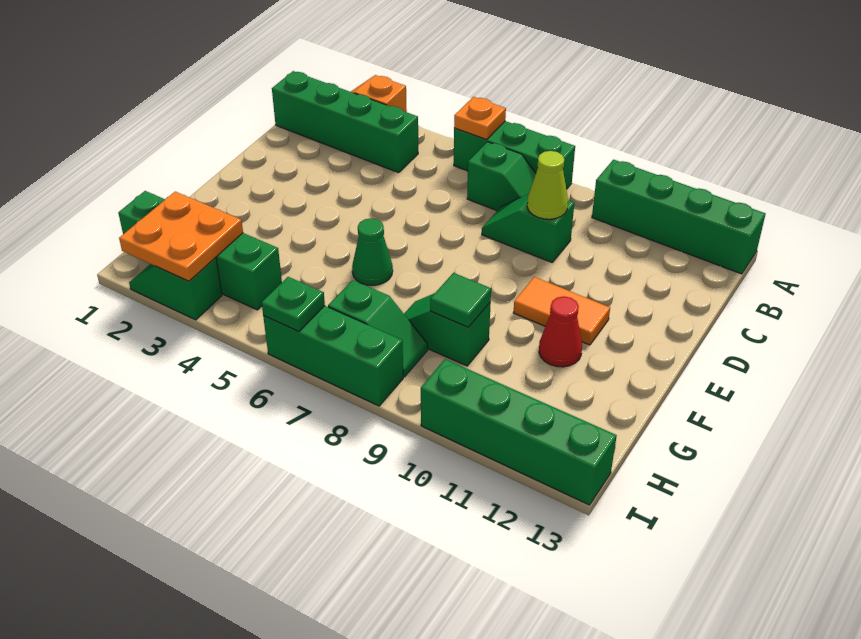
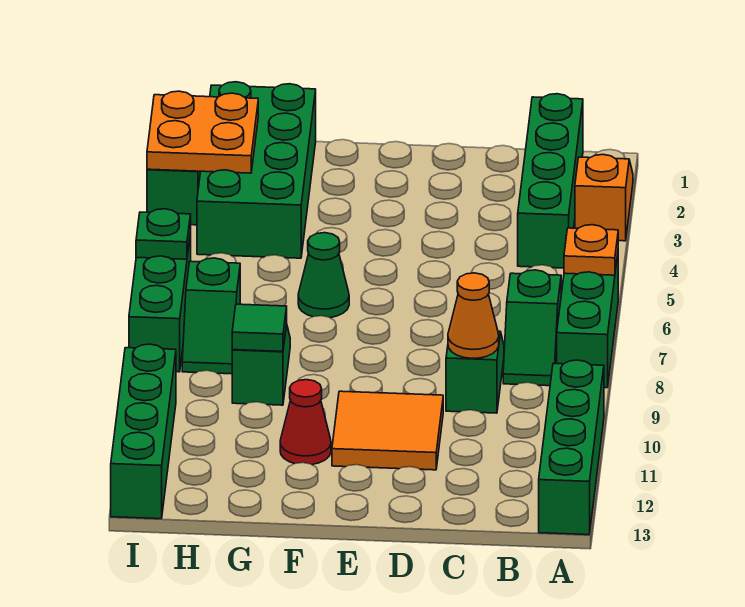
lime 1x1 cone [527,151,568,219] -> orange 1x1 cone [448,273,499,358]
orange 1x2 tile [514,277,610,345] -> orange 2x2 tile [332,391,443,470]
green 1x4 brick [118,191,282,310] -> green 2x4 brick [197,82,316,258]

